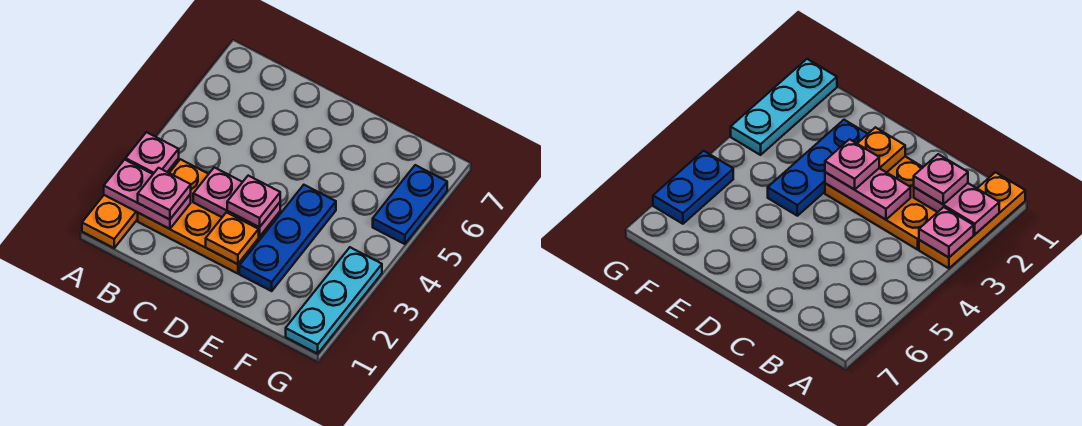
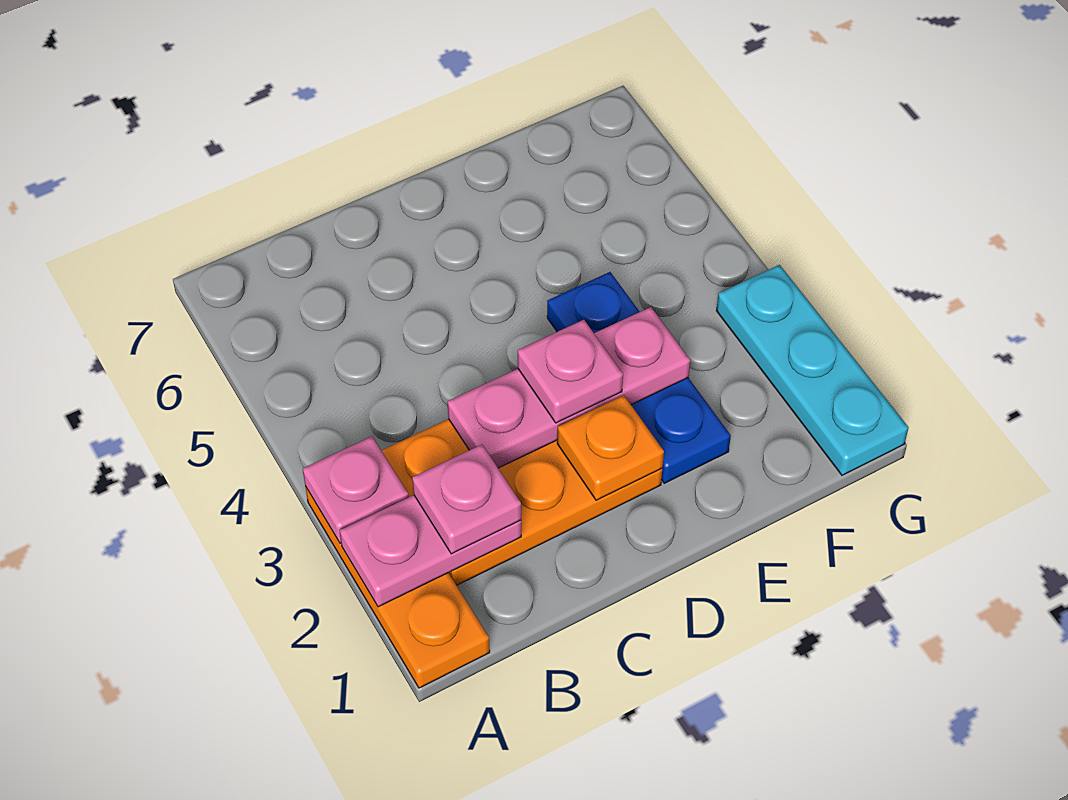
pink 1x2 plate [193,167,280,237] -> pink 1x3 plate [448,307,690,468]
blue 1x2 plate [373,165,447,244] -> none

